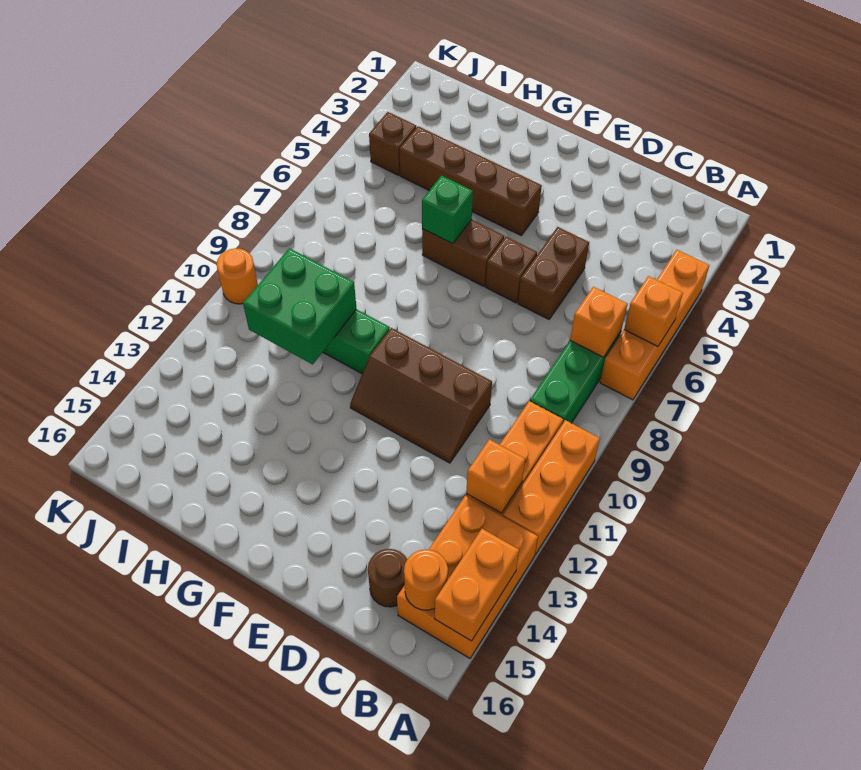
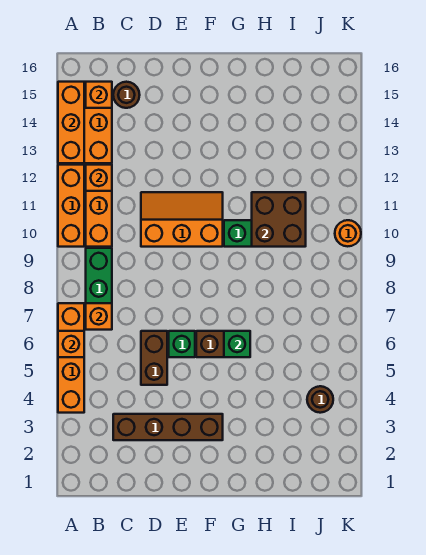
orange 1x2 brick [435,529,519,641] -> orange 1x3 brick [58,82,84,163]
orange 1x1 round brick [404,549,448,610] -> orange 1x1 brick [86,82,112,108]
brown 2x3 slope [350,328,492,463] -> orange 2x3 slope [141,192,223,247]
brown 1x1 brick [486,237,537,303] -> green 1x1 brick [169,331,195,357]
brown 1x4 brick [399,126,542,235] -> brown 1x4 brick moved to [113,414,223,440]
green 2x2 brick [243,248,356,364] -> brown 2x2 brick [252,192,306,247]
brown 1x1 brick [369,112,416,175] -> brown 1x1 round brick [307,386,333,413]

